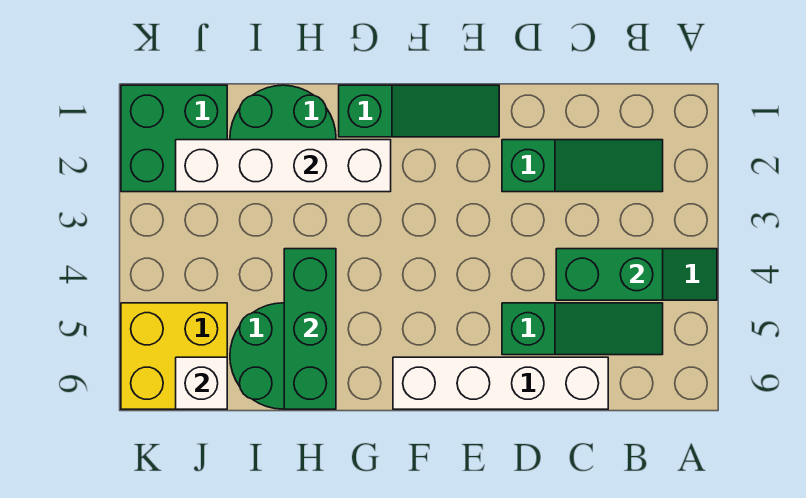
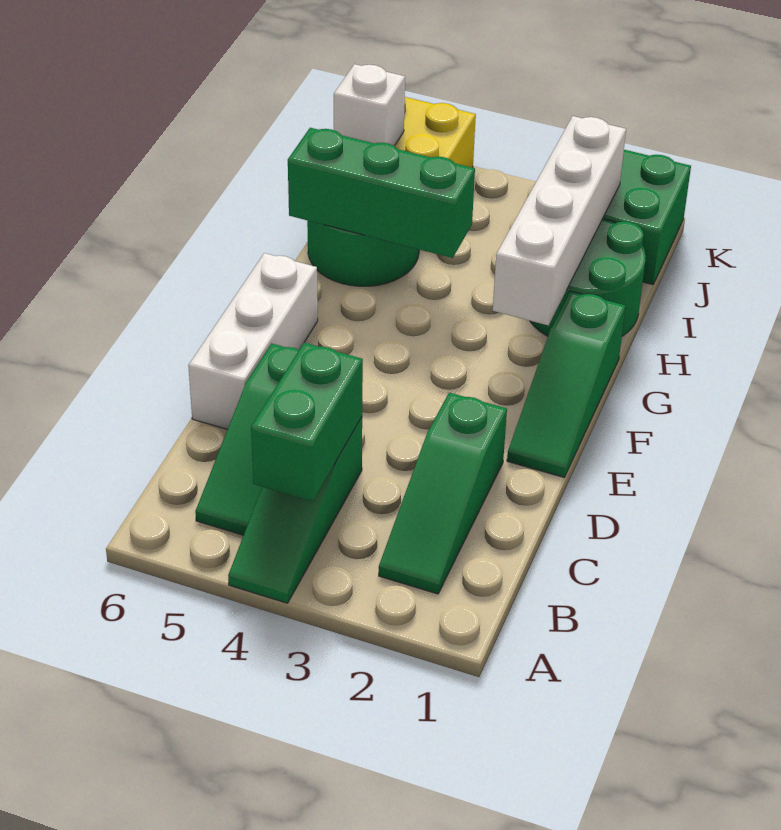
white 1x4 brick [393,357,608,409] -> white 1x3 brick [188,253,318,429]

